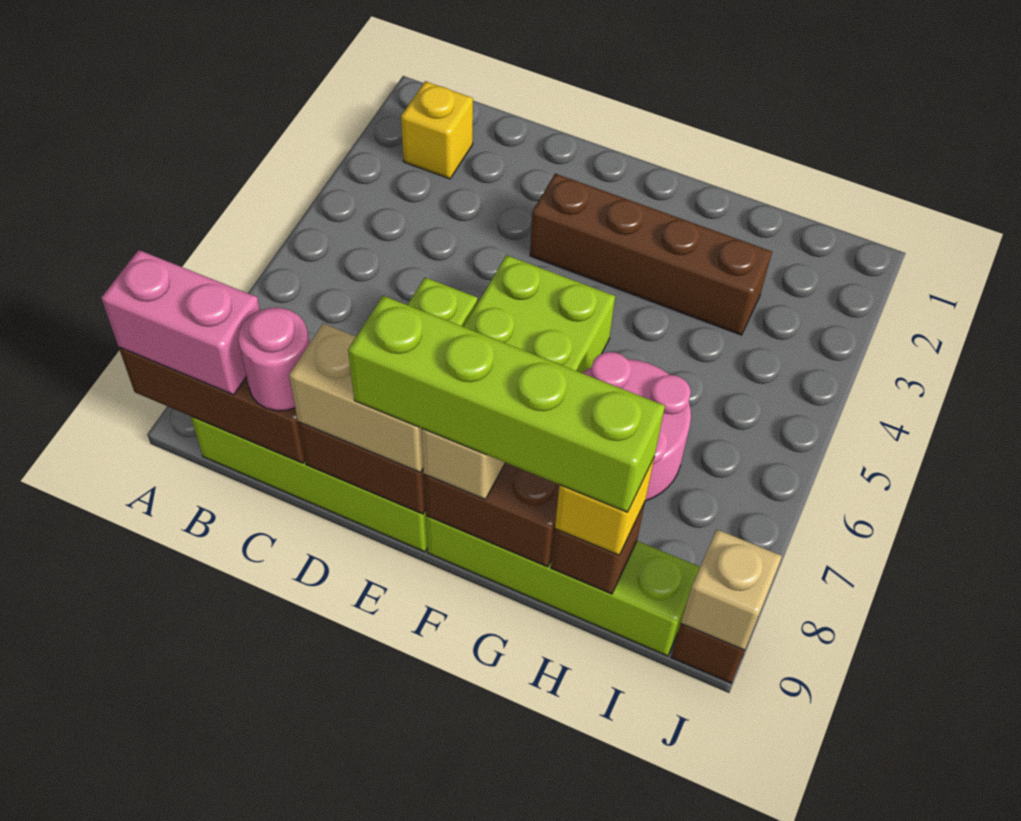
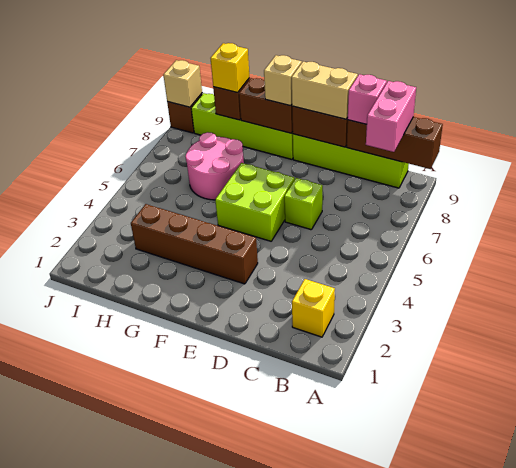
pink 1x2 brick [101,250,260,395] -> pink 1x2 brick turned to [366,81,416,152]
pink 1x1 round brick [238,308,310,411] -> pink 1x1 brick [348,74,387,125]
lime 1x4 brick [348,296,665,512] -> none

